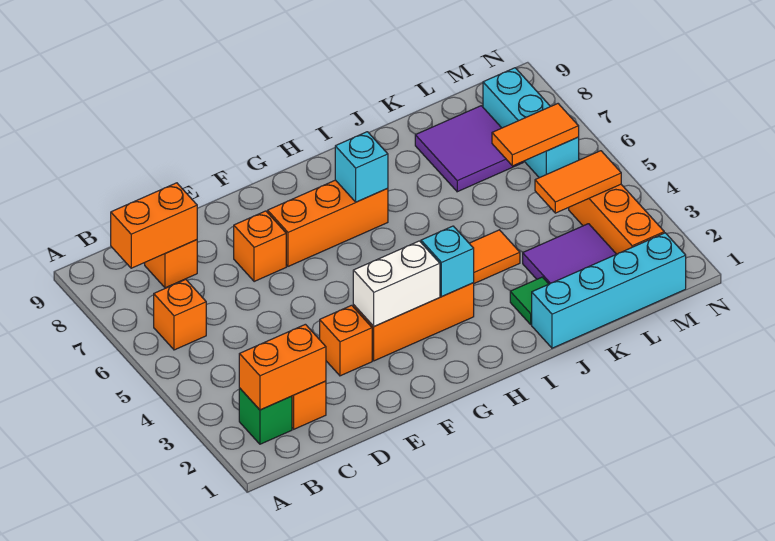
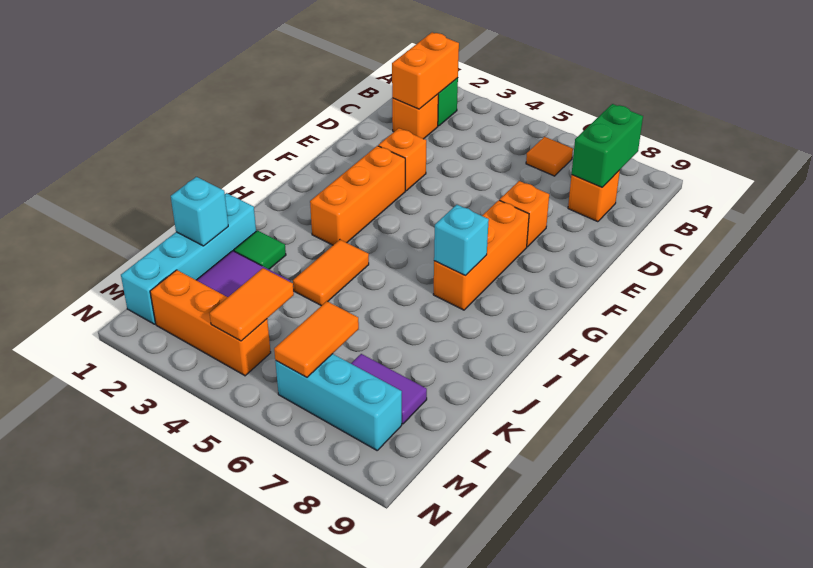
orange 1x1 brick [154,279,206,350] -> orange 1x1 tile [526,137,573,176]
orange 1x2 brick [111,183,197,268] -> green 1x2 brick [572,104,643,187]
white 1x2 brick [353,241,440,326] -> none
cyan 1x1 brick [421,226,474,297] -> cyan 1x1 brick moved to [171,177,228,246]
purple 2x2 tile [415,106,523,192] -> purple 1x2 tile [351,354,427,424]

